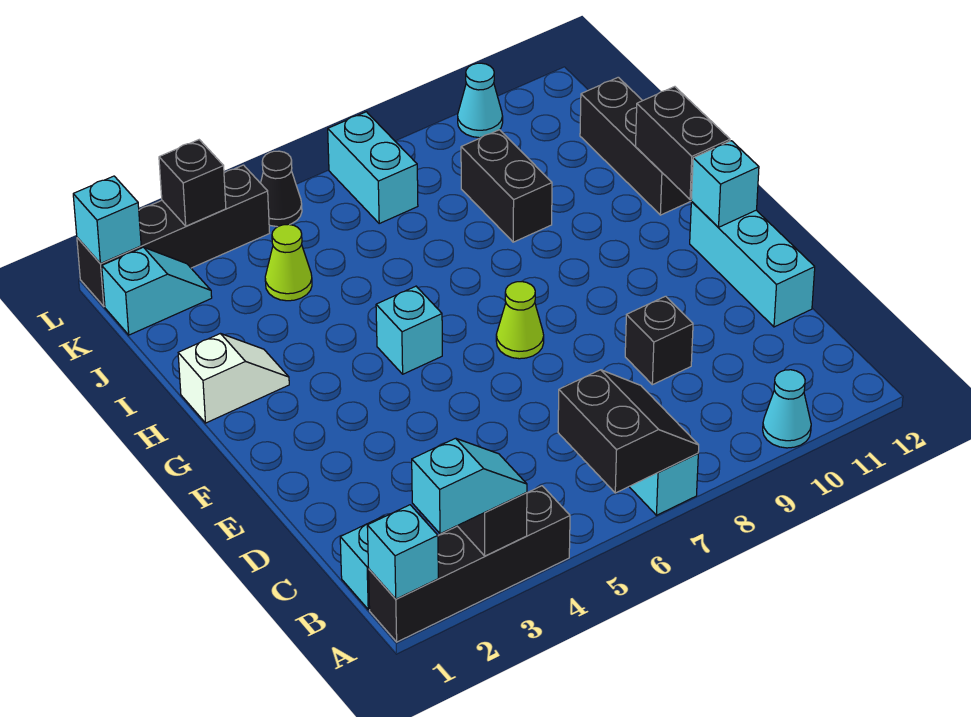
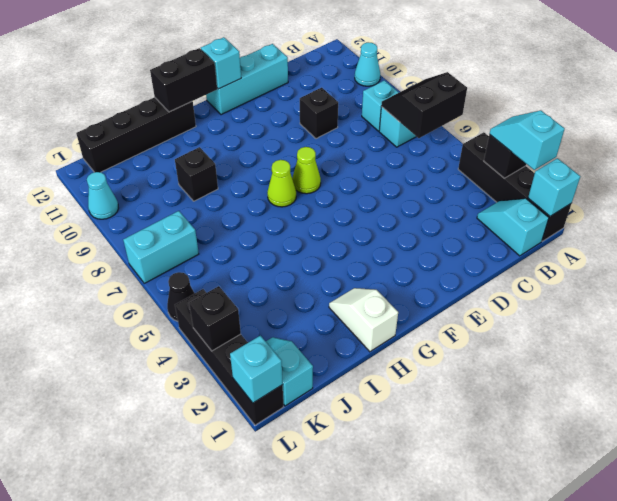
cyan 1x1 brick [376,286,442,374] -> cyan 1x1 brick moved to [362,80,399,131]
black 1x3 brick [580,77,691,215] -> black 1x4 brick [76,97,196,172]
black 1x2 brick [461,130,552,242] -> black 1x1 brick [175,147,218,201]
lime 1x1 cone [265,224,312,301] -> lime 1x1 cone moved to [267,160,296,207]

